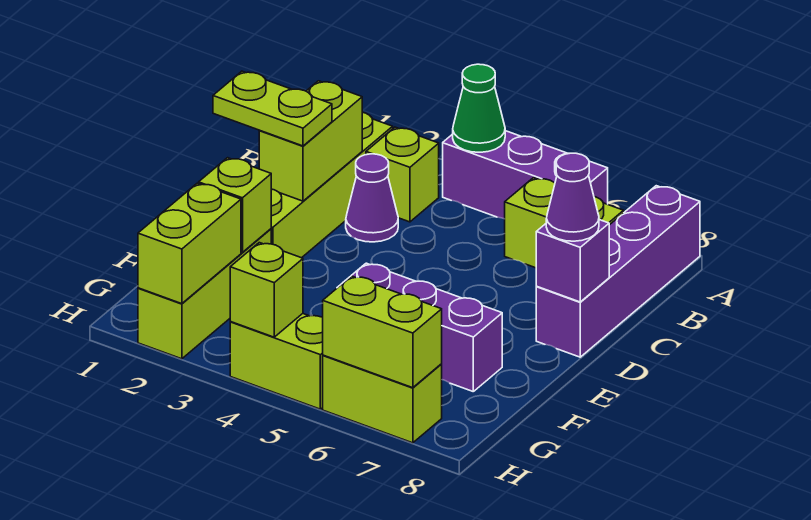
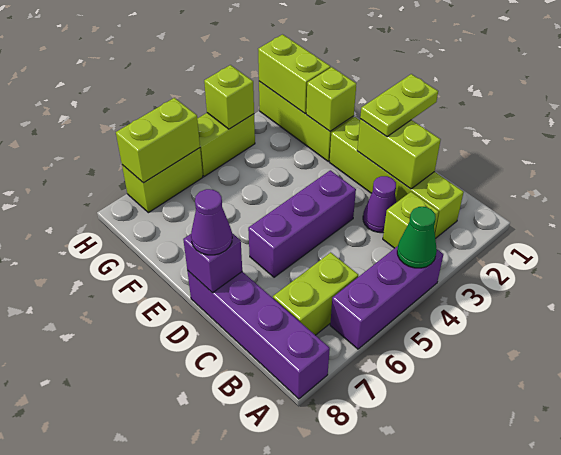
purple 1x3 brick [337,263,502,391] -> purple 1x3 brick moved to [248,170,356,277]

